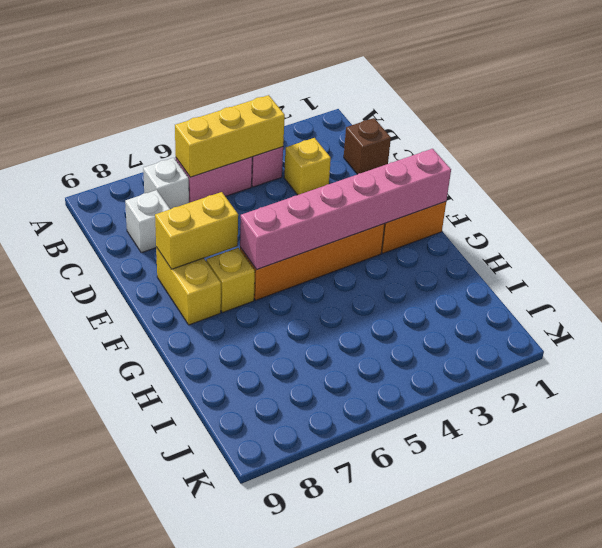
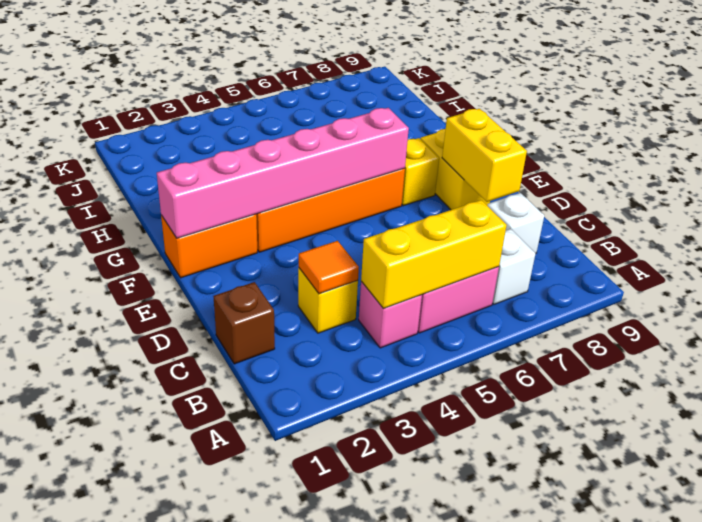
none -> orange 1x1 tile [299,241,359,294]
yellow 1x2 brick [155,192,238,269] -> yellow 1x2 brick turned to [442,109,527,202]

